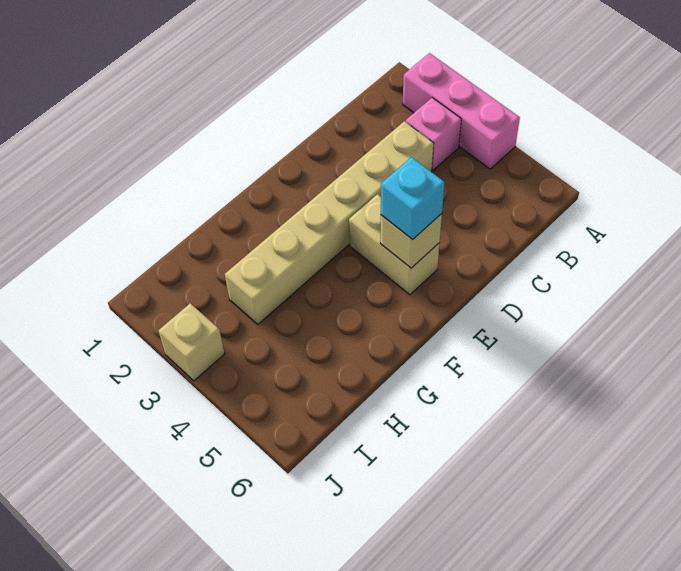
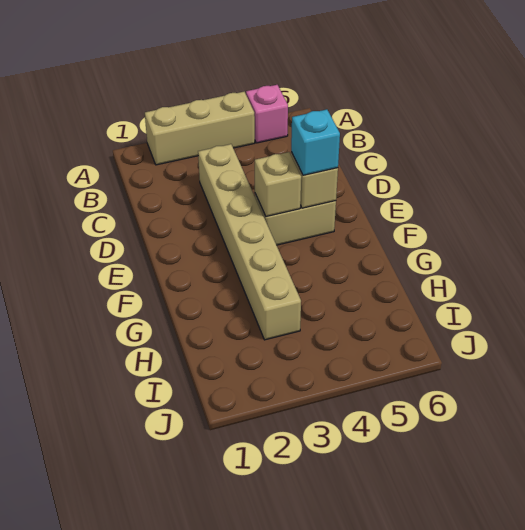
pink 1x3 brick [403,53,520,169] -> tan 1x3 brick [145,92,255,165]
pink 1x1 brick [406,98,461,170] -> pink 1x1 brick moved to [246,85,288,143]
tan 1x1 brick [158,303,225,381] -> tan 1x1 brick moved to [255,152,301,217]

